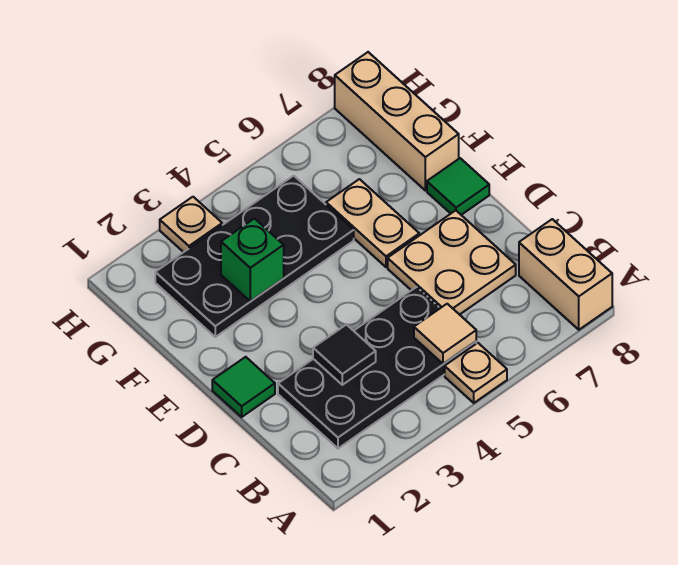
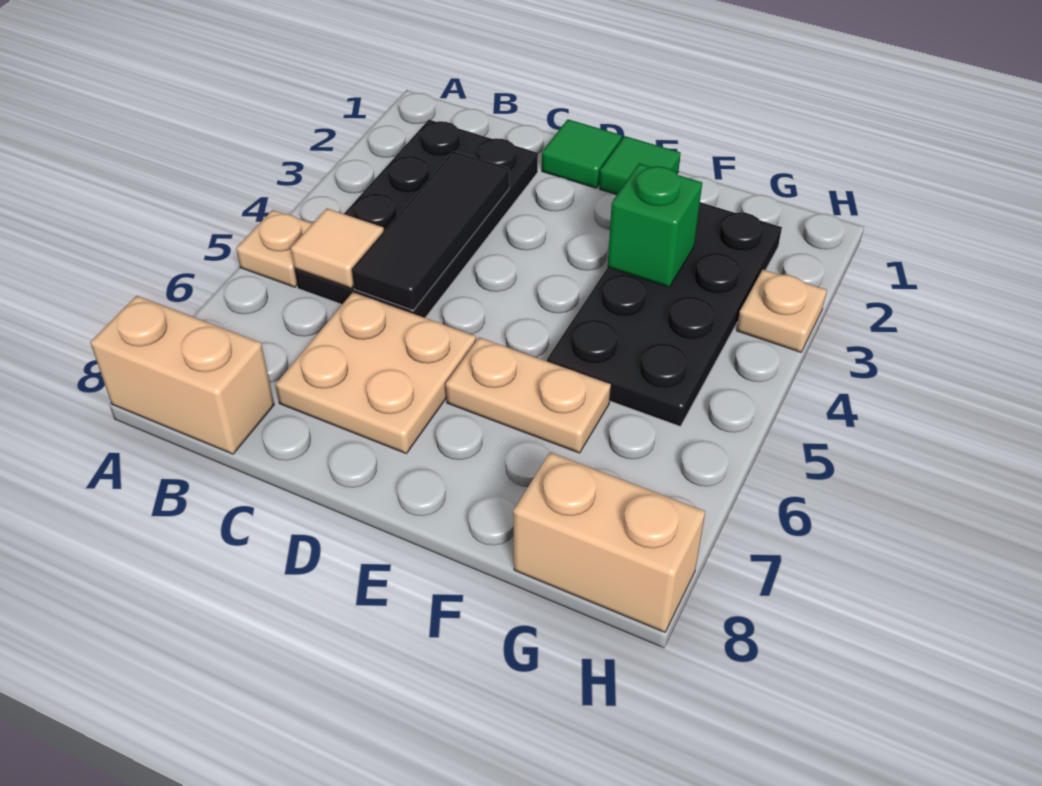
black 1x1 tile [313,324,376,385] -> black 1x3 tile [352,151,509,310]
green 1x1 tile [427,158,489,215] -> green 1x1 tile moved to [599,136,681,195]
tan 1x3 brick [335,52,459,190] -> tan 1x2 brick [513,452,705,632]

